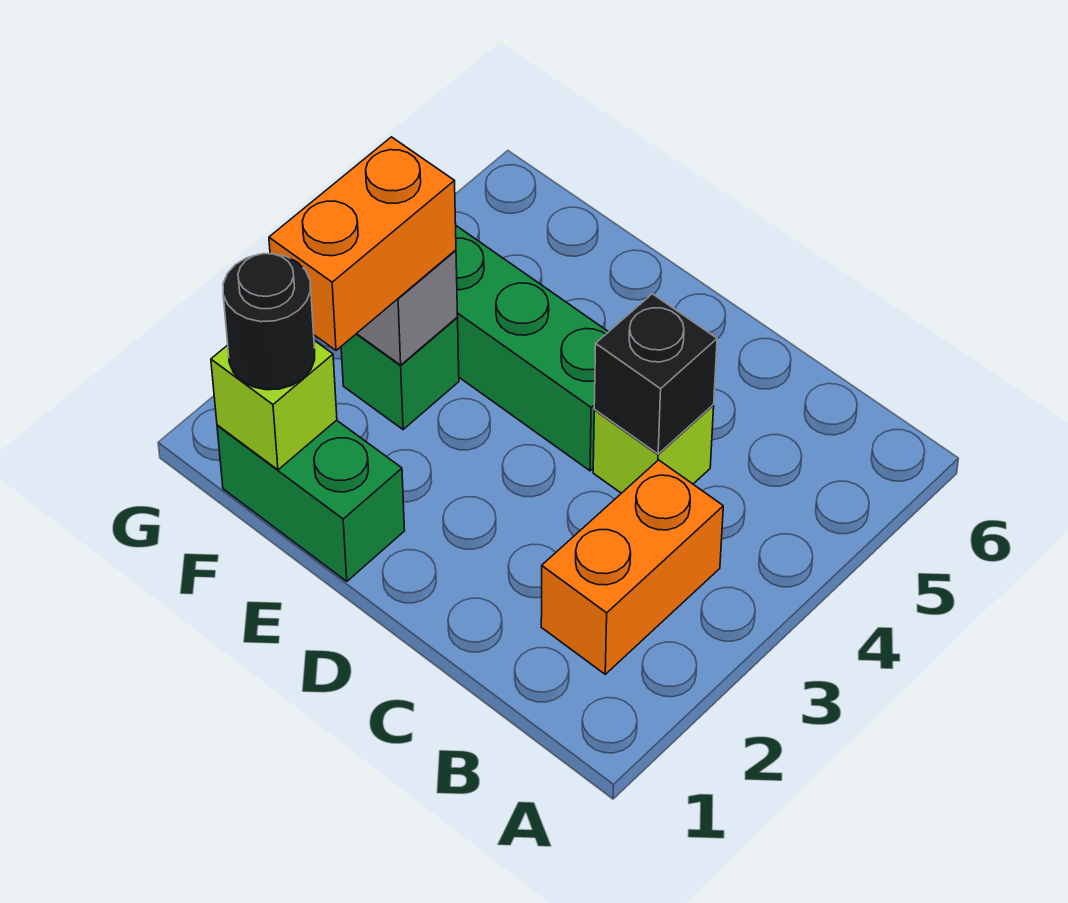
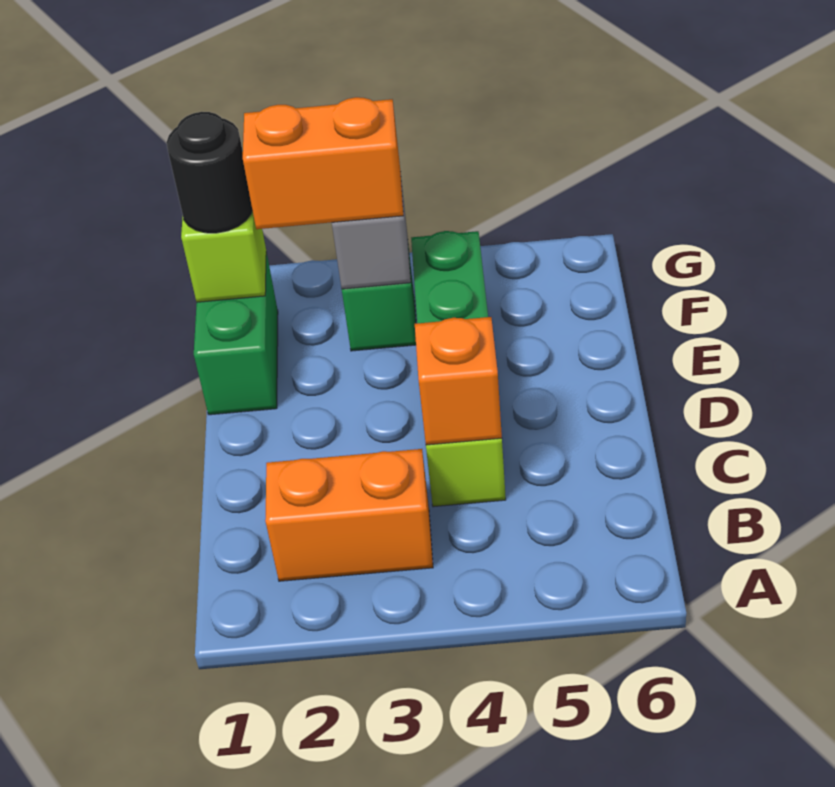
black 1x1 brick [594,294,717,454] -> orange 1x1 brick [415,317,502,445]

